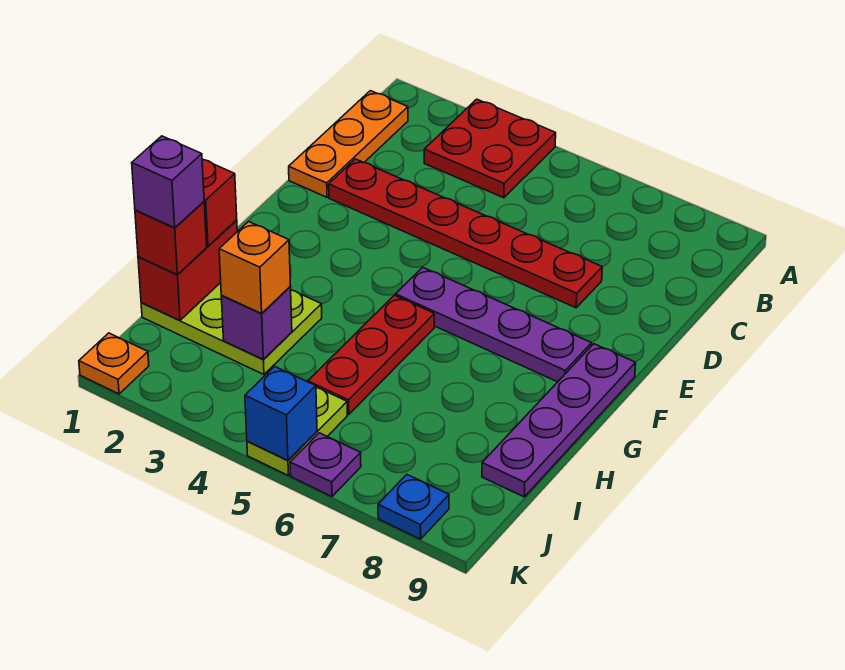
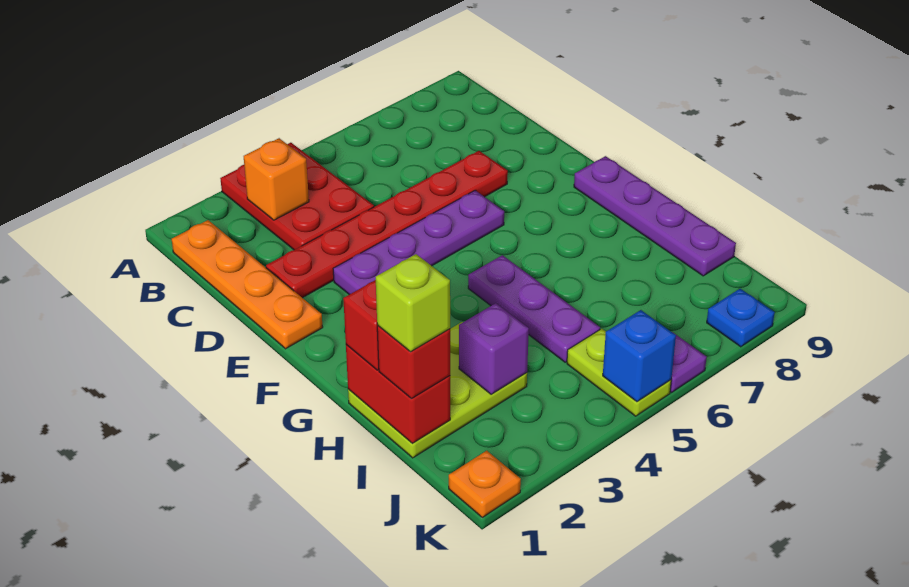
red 2x2 plate [424,99,556,198] -> red 2x3 plate [220,143,374,250]
orange 1x3 plate [289,91,408,197] -> orange 1x4 plate [172,220,323,349]
purple 1x4 plate [396,267,592,382] -> purple 1x4 plate moved to [333,190,504,295]
red 1x3 plate [308,295,434,414] -> purple 1x3 plate [468,255,600,362]
purple 1x1 brick [132,136,204,228] -> lime 1x1 brick [376,254,450,352]
orange 1x1 brick [219,222,290,314] -> orange 1x1 brick moved to [244,138,309,220]

